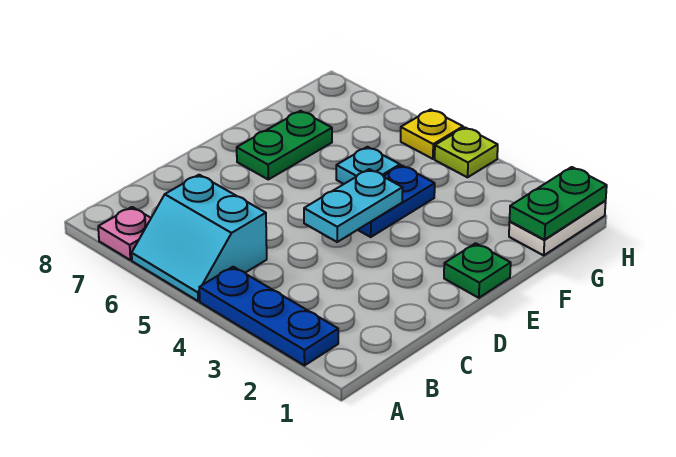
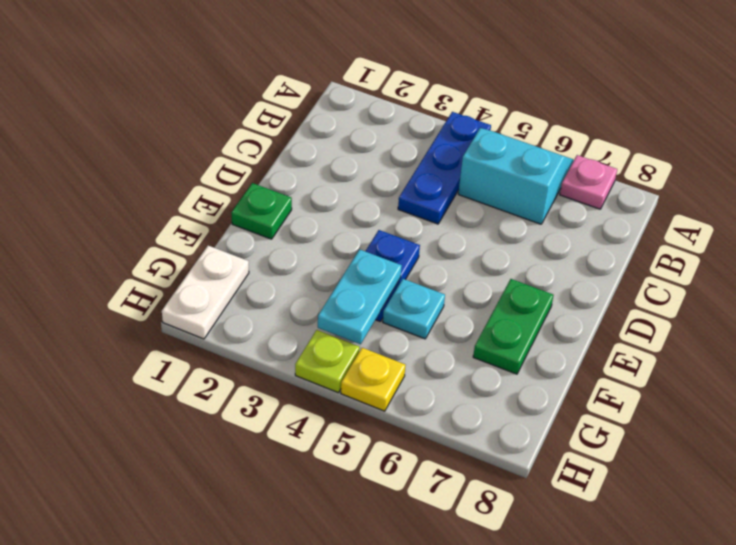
blue 1x3 plate [199,267,338,365] -> blue 1x3 plate turned to [398,112,491,224]
cyan 1x2 plate [304,169,403,242] -> cyan 1x2 plate moved to [318,249,402,344]
green 1x2 plate [510,167,607,240] -> none

